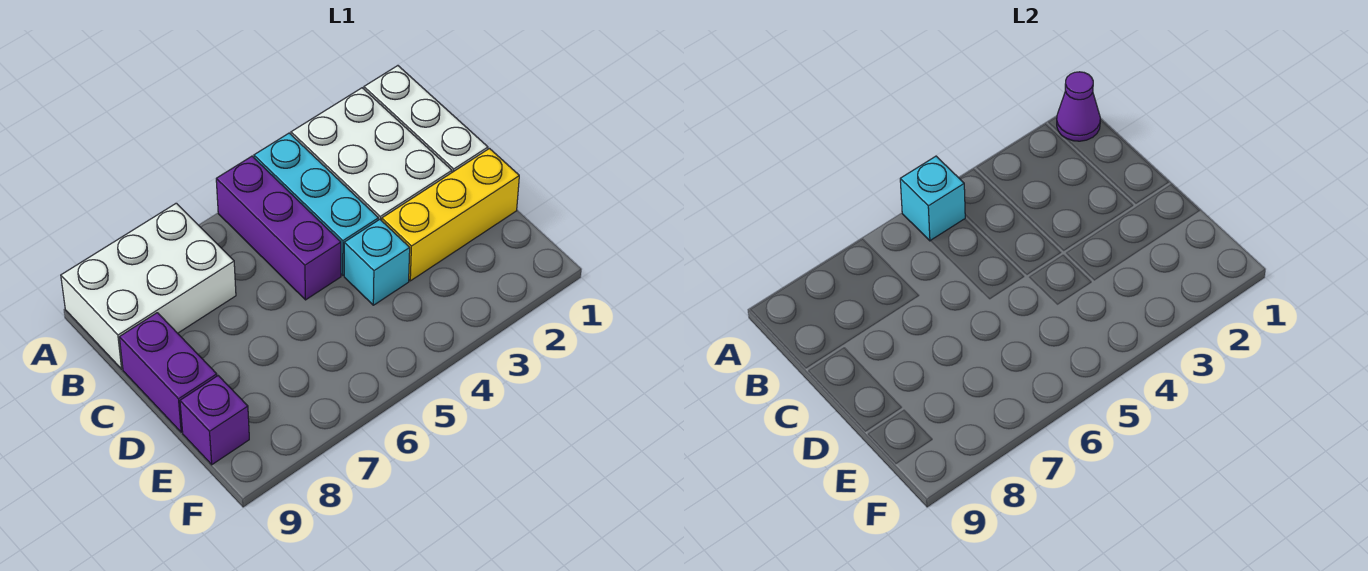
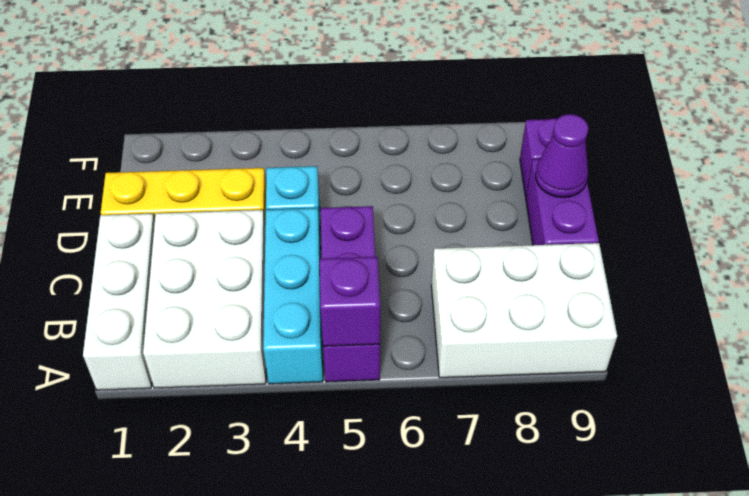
purple 1x1 cone [1057,72,1100,141] -> purple 1x1 cone moved to [536,114,589,198]
cyan 1x1 brick [900,156,965,241] -> purple 1x1 brick [320,257,380,347]

